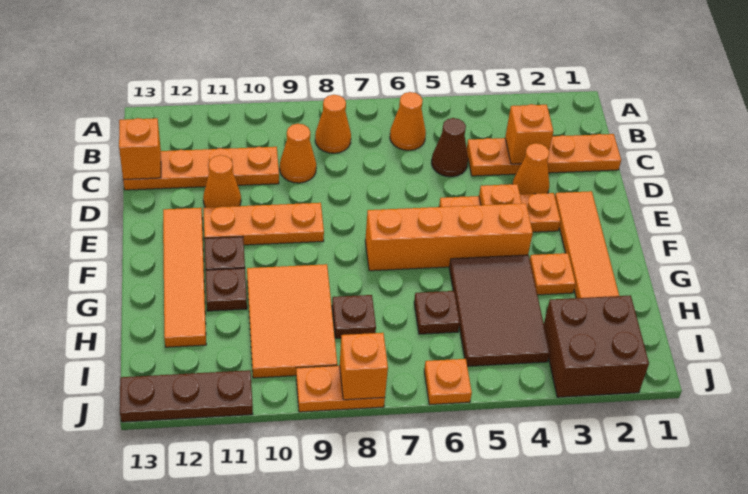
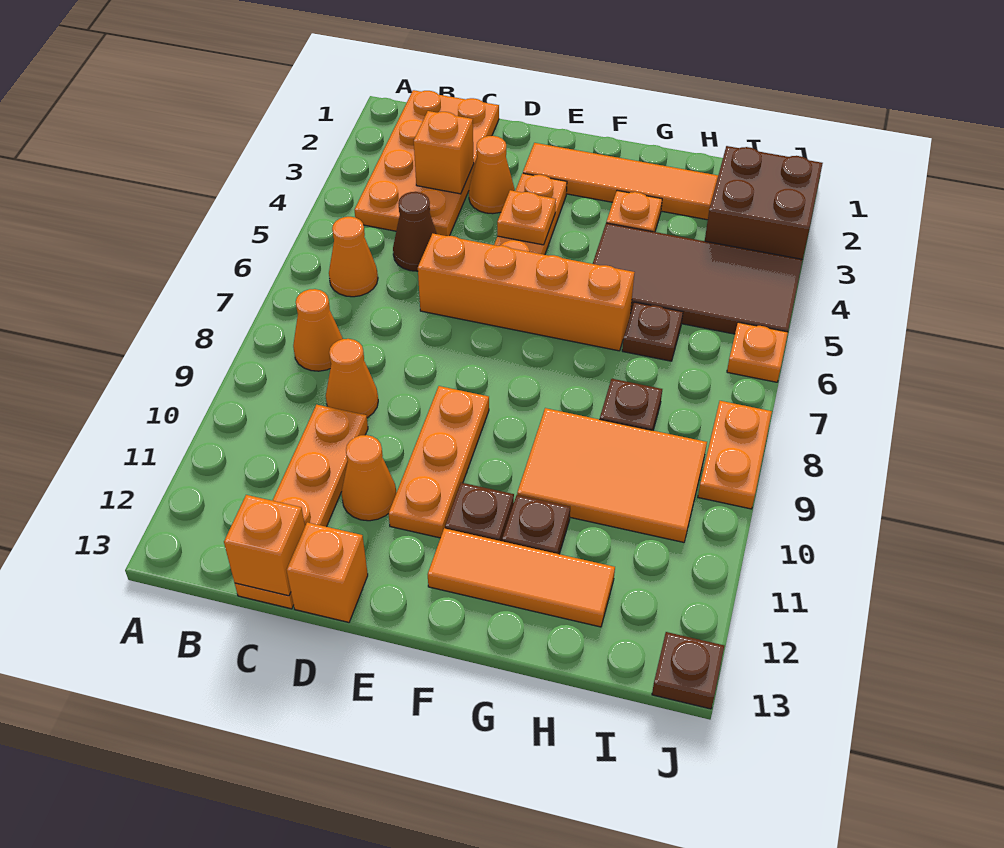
orange 1x4 plate [467,134,621,176] -> orange 2x4 plate [355,90,499,236]
orange 1x4 tile [163,208,206,347] -> orange 1x3 tile [428,528,615,627]
orange 1x4 brick [365,203,533,271] -> orange 1x4 brick turned to [418,234,635,351]
brown 2x3 tile [449,255,550,366] -> brown 2x4 tile [593,223,803,334]
orange 1x1 brick [340,333,388,400] -> orange 1x1 brick moved to [286,522,368,622]
brown 1x3 plate [120,370,253,422] -> brown 1x1 plate [652,632,724,709]

